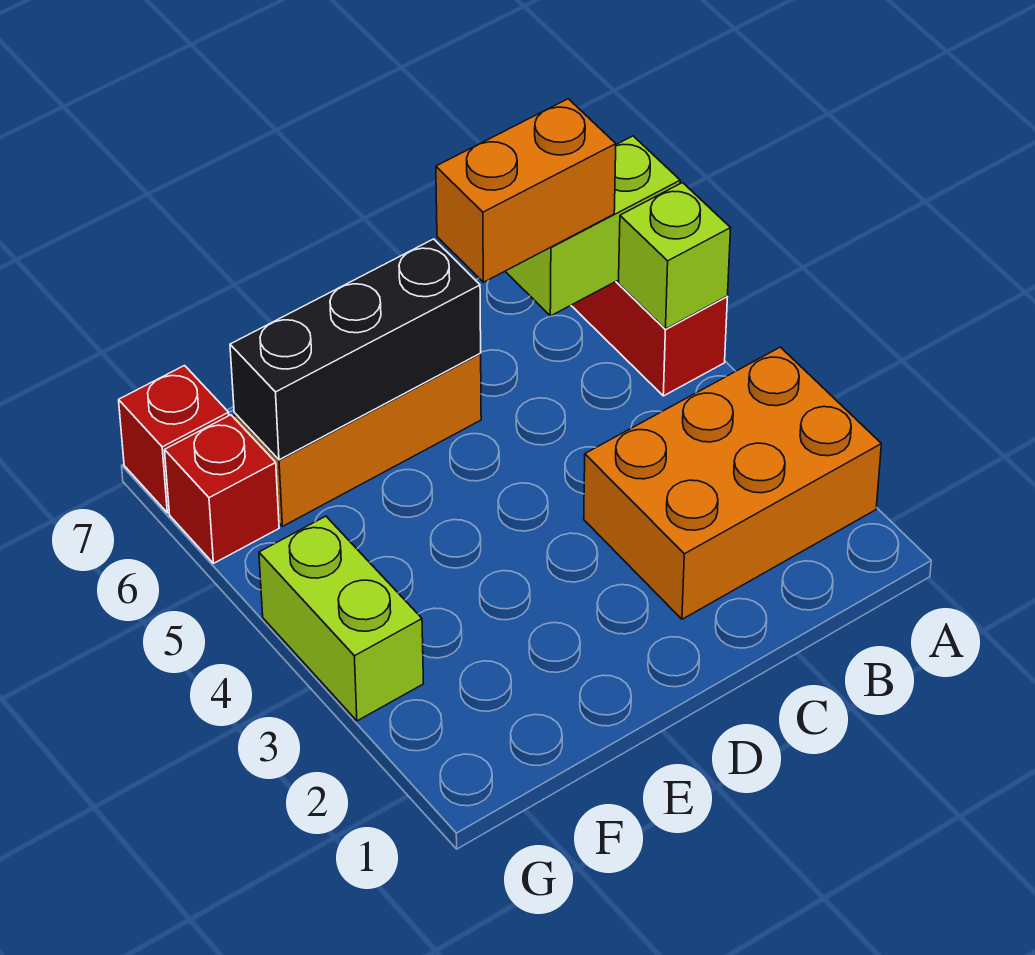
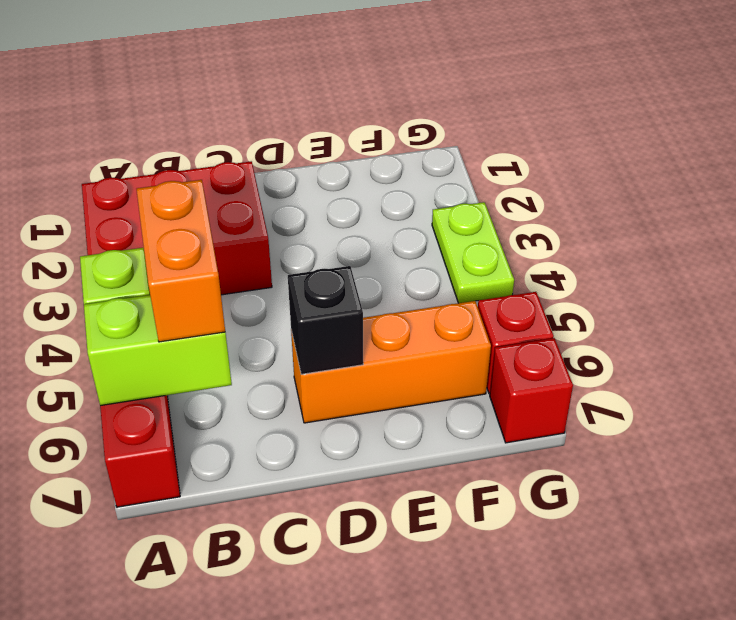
orange 2x3 brick [584,347,881,619] -> red 2x3 brick [82,161,272,295]
orange 1x2 brick [436,99,616,282] -> orange 1x2 brick turned to [137,180,225,342]
black 1x3 brick [230,239,481,460] -> black 1x1 brick [288,266,363,374]
lime 1x2 brick [259,516,423,721] -> lime 1x2 plate [432,202,514,303]

